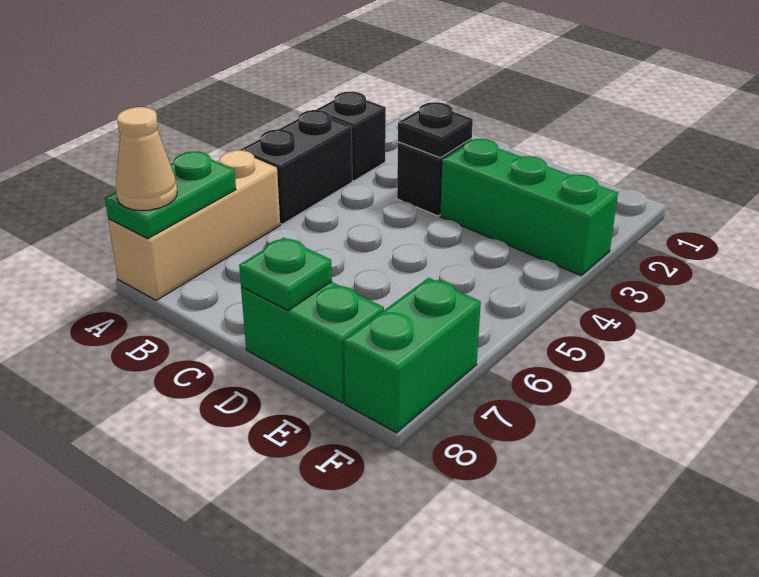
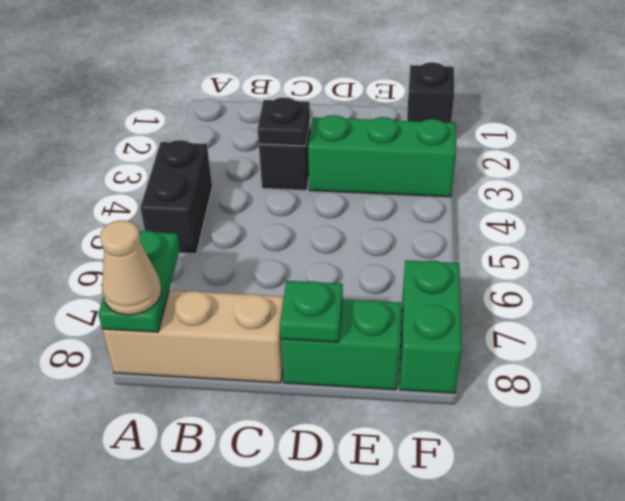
black 1x1 brick [316,92,386,181] -> black 1x1 brick moved to [407,62,454,123]
tan 1x3 brick [108,150,280,300] -> tan 1x3 brick turned to [102,290,284,383]

